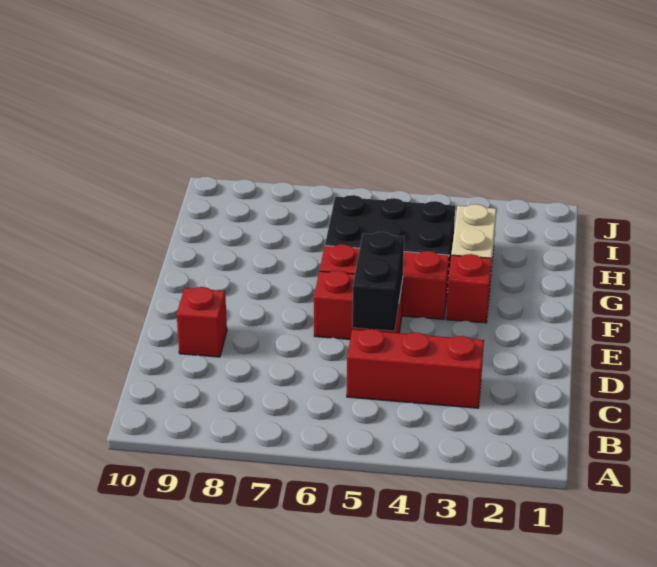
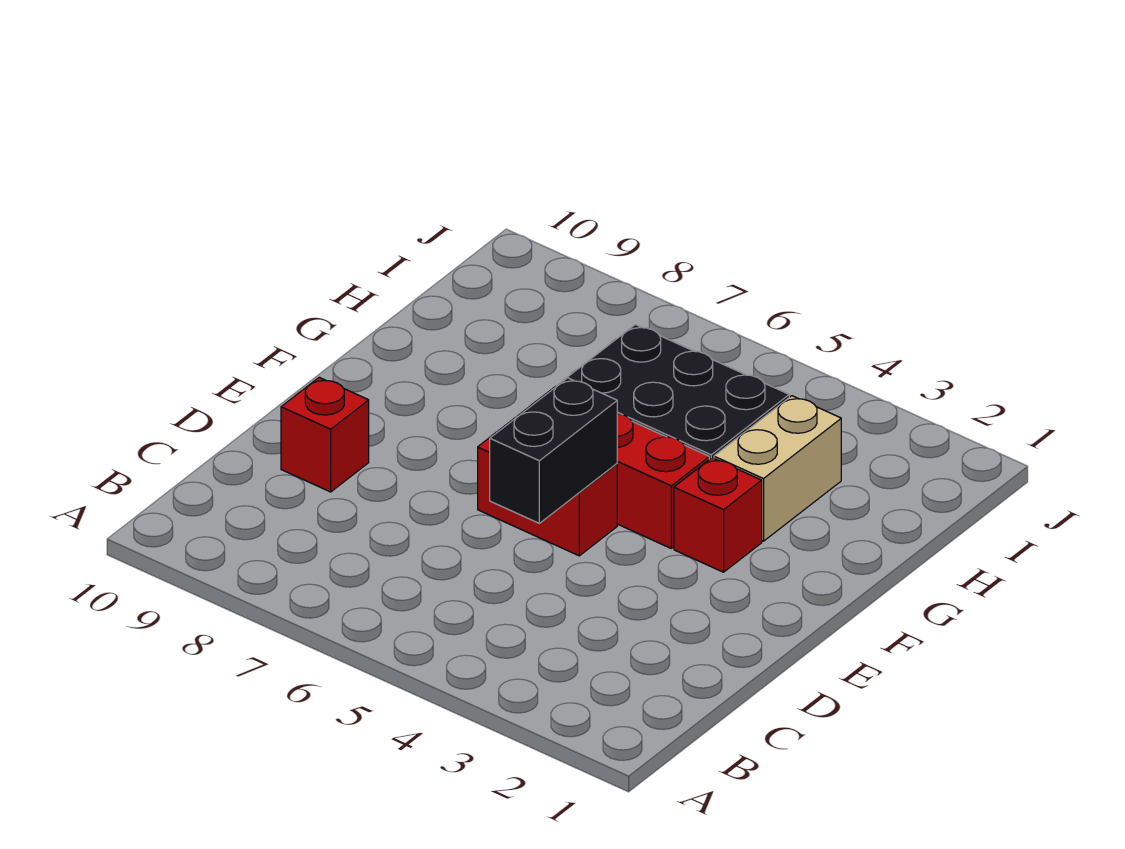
red 1x3 brick [347,329,484,408] -> none

